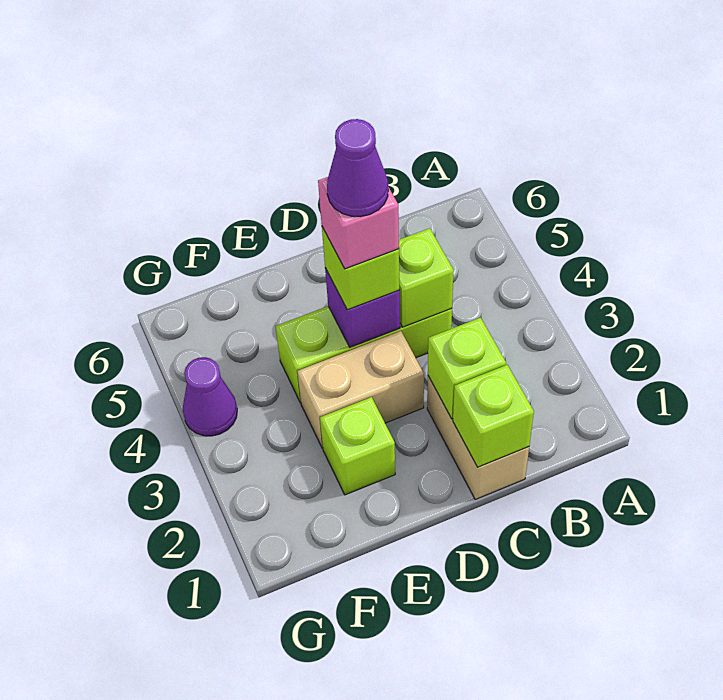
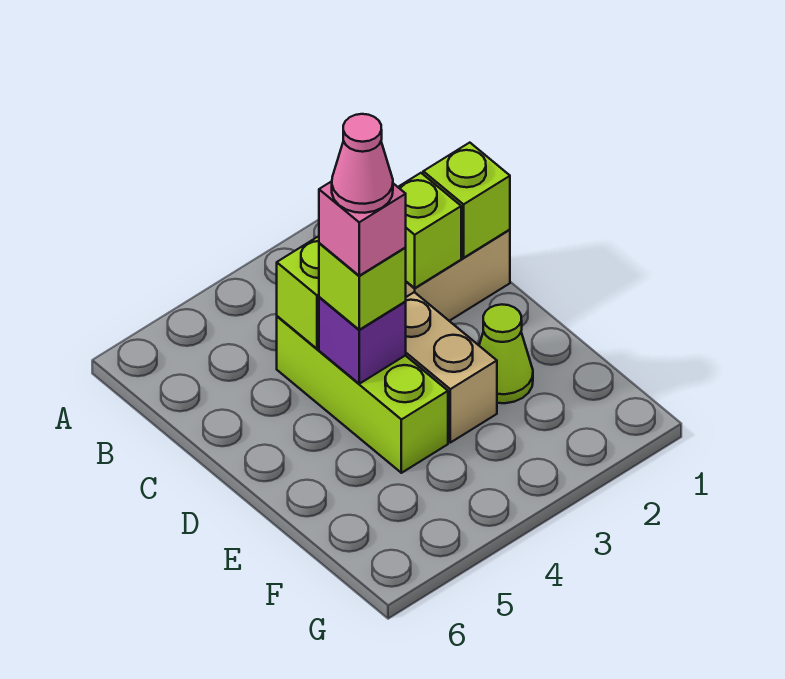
purple 1x1 cone [327,119,388,217] -> pink 1x1 cone [332,114,393,213]
lime 1x1 brick [320,397,395,495] -> lime 1x1 cone [479,305,533,403]
purple 1x1 cone [183,357,237,436] -> none

